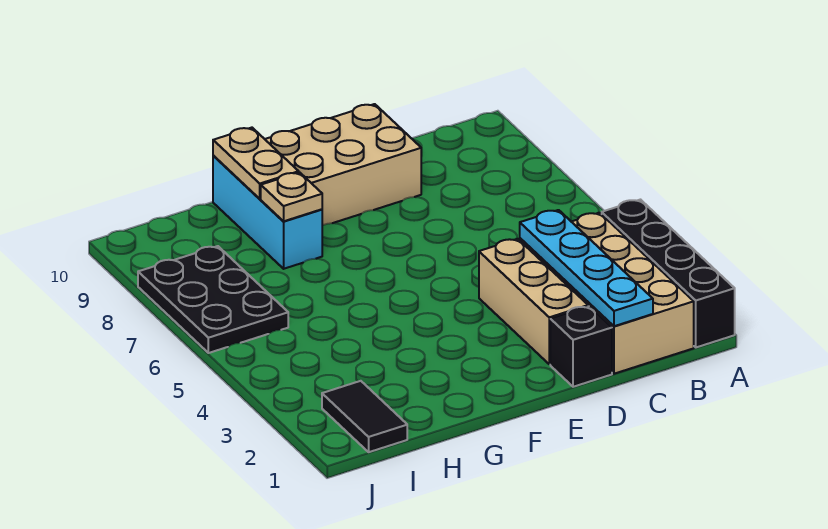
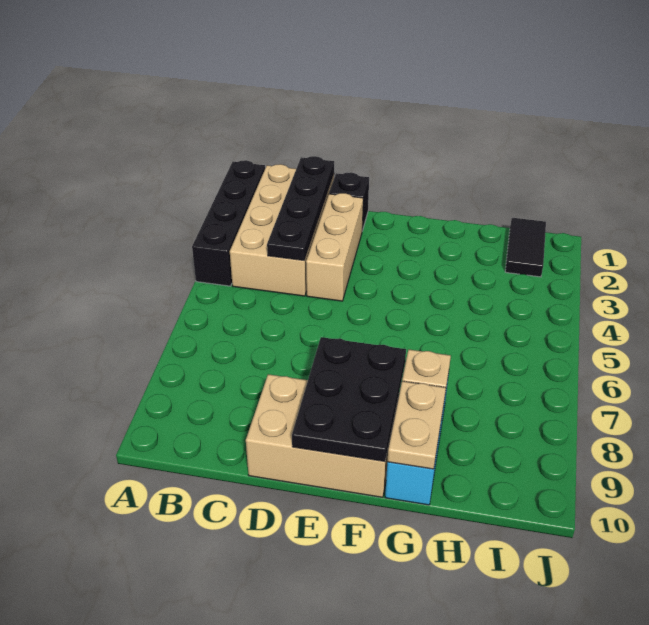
cyan 1x4 plate [520,210,653,326] -> black 1x4 plate [267,156,334,260]
black 2x3 plate [138,246,288,353] -> black 2x3 plate moved to [292,337,406,462]

